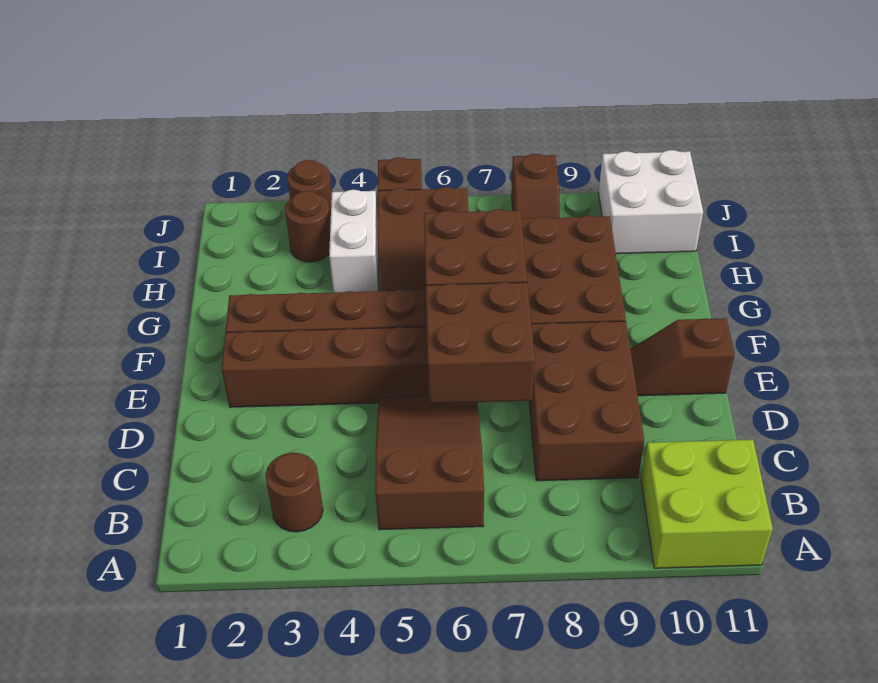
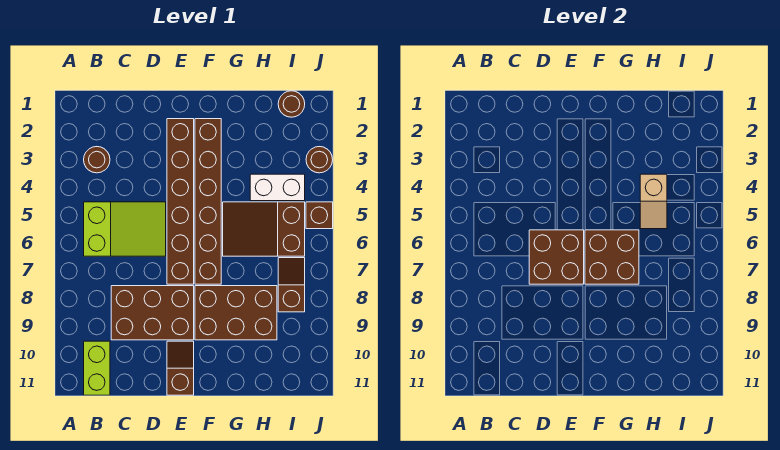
lime 2x2 brick [641,439,773,568] -> lime 1x2 brick [84,341,110,395]
brown 2x3 slope [375,397,484,530] -> lime 2x3 slope [84,202,166,256]
none -> tan 1x2 slope [640,174,667,229]
brown 1x1 round brick [285,191,331,262] -> brown 1x1 round brick moved to [278,91,305,117]
brown 1x2 slope [511,154,560,219] -> brown 1x2 slope turned to [278,258,305,312]
white 2x2 brick [599,150,703,254] -> none

